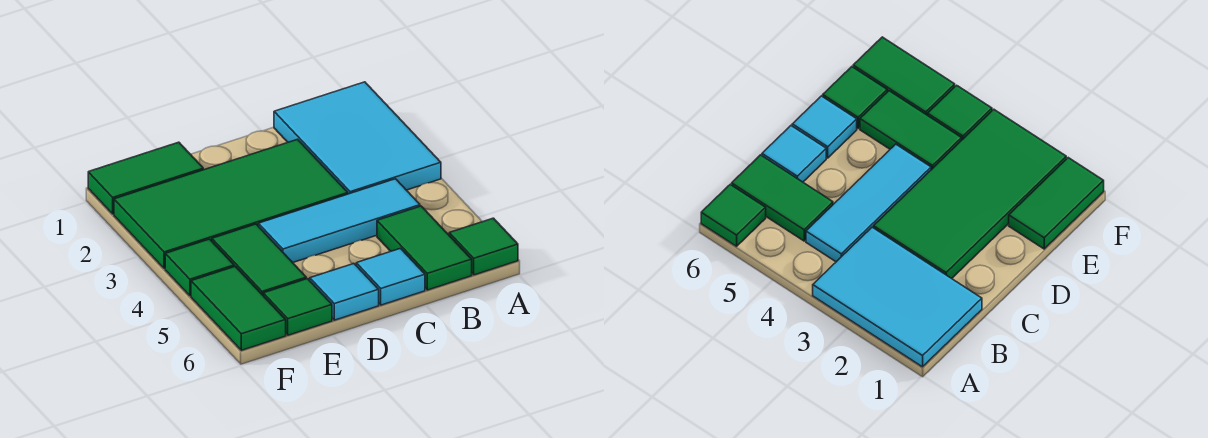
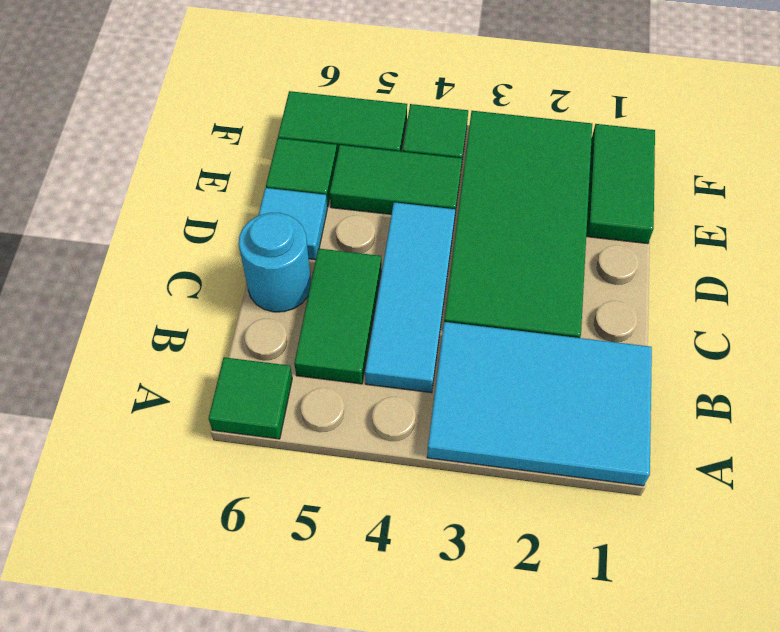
green 1x2 tile [377,206,472,290] -> green 1x2 tile turned to [294,248,381,384]
cyan 1x1 tile [356,248,425,305] -> cyan 1x1 round brick [239,213,311,312]

